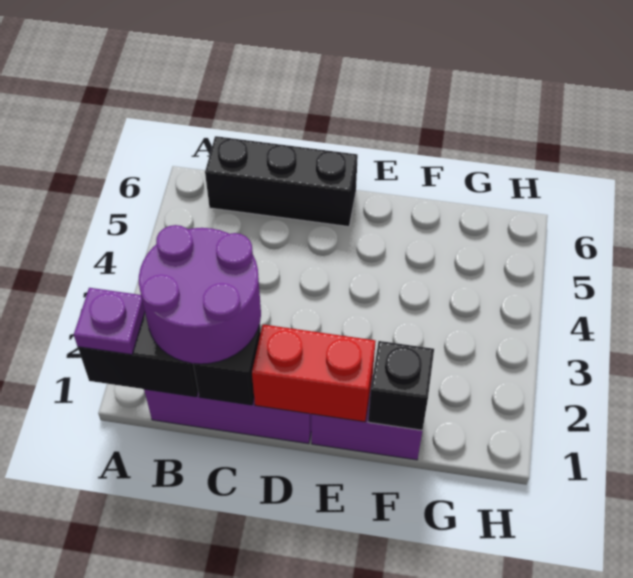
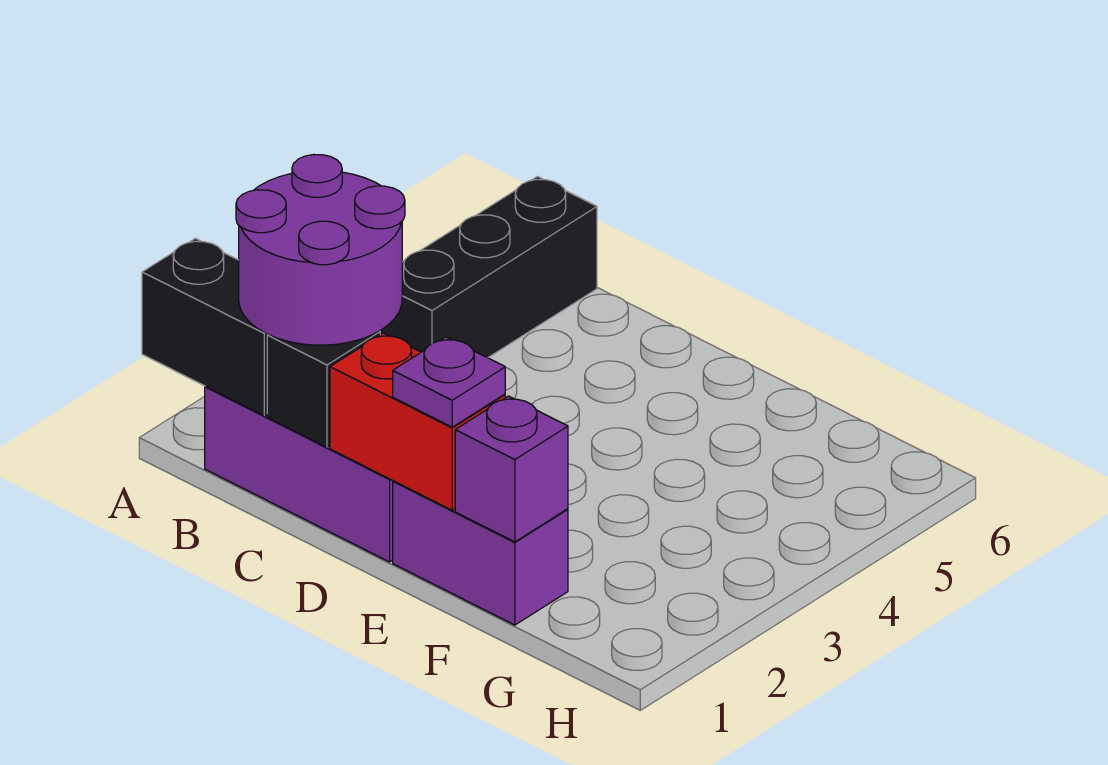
purple 1x1 plate [74,288,145,355] -> purple 1x1 plate moved to [393,337,505,427]
black 1x3 brick [205,136,358,227] -> black 1x3 brick turned to [380,177,597,358]
black 1x1 brick [368,341,434,430] -> purple 1x1 brick [455,396,568,542]

